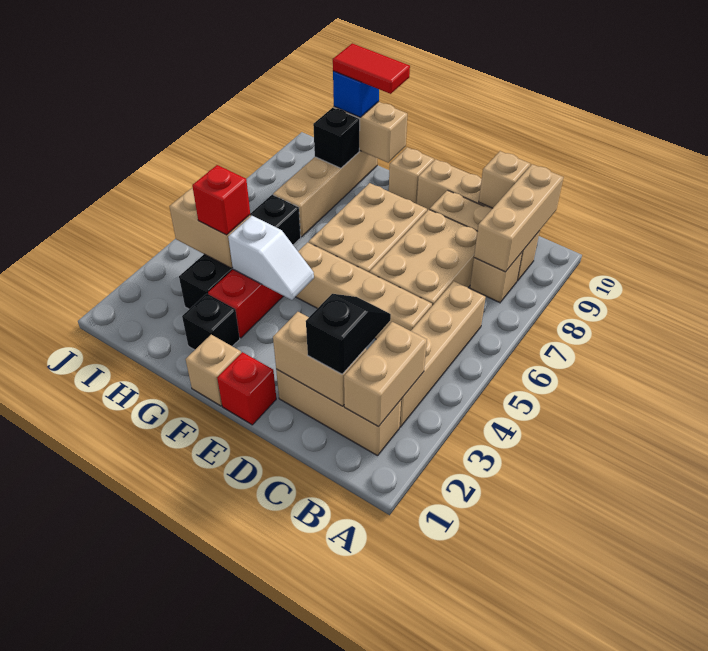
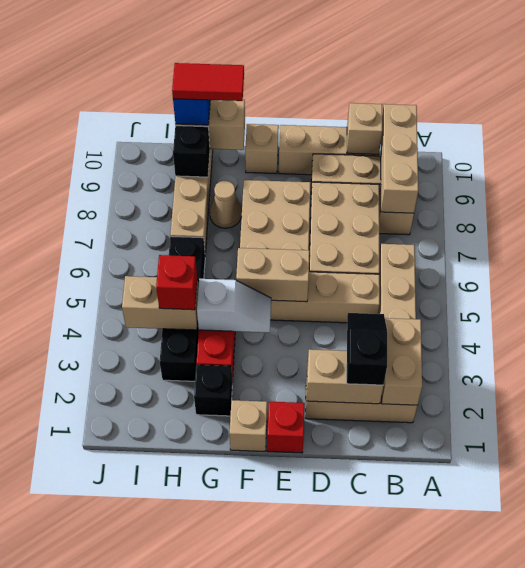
none -> tan 1x2 brick [236,248,309,302]
none -> tan 1x1 cone [210,180,242,228]

